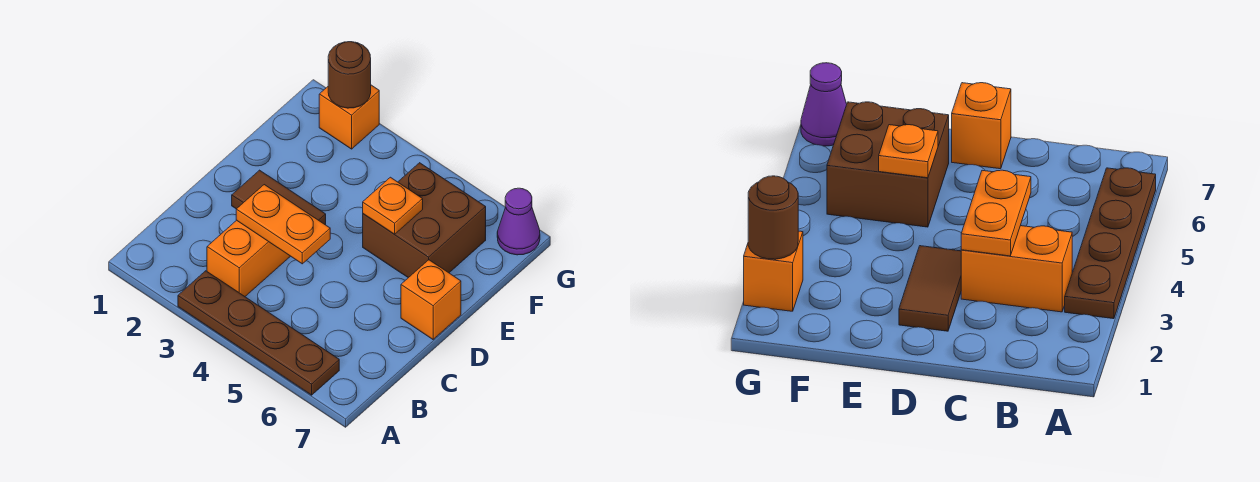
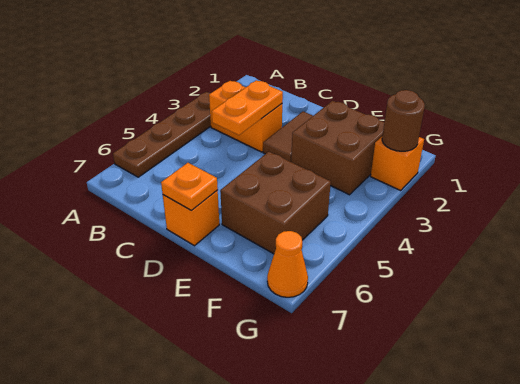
none -> brown 2x2 brick [291,101,384,195]
orange 1x1 plate [363,177,423,234] -> orange 1x1 plate moved to [161,163,218,211]
purple 1x1 cone [497,188,540,255] -> orange 1x1 cone [267,231,308,297]

